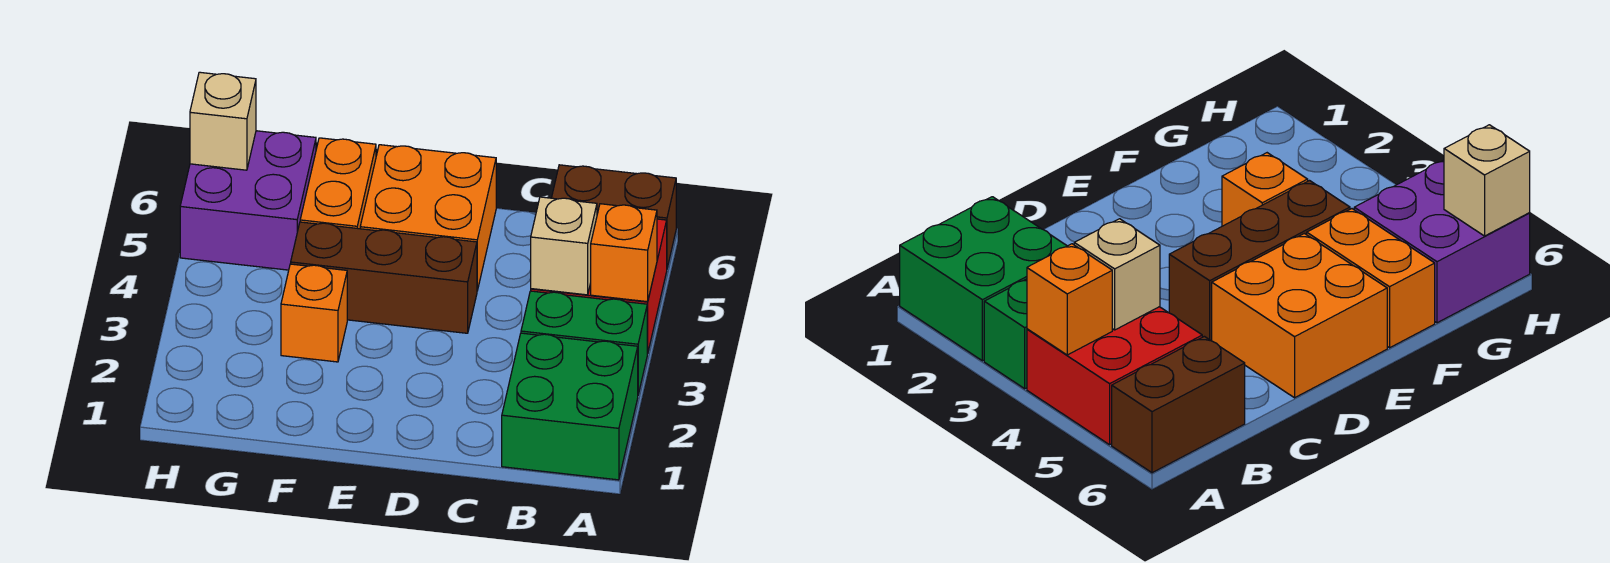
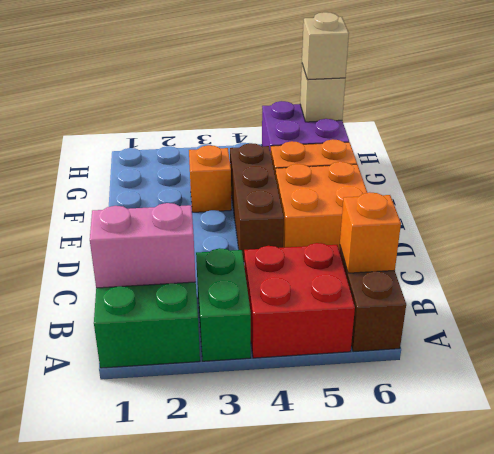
orange 1x1 brick [591,204,657,302] -> orange 1x1 brick moved to [340,192,401,273]
none -> pink 1x2 brick [90,203,196,288]
tan 1x1 brick [531,197,597,295] -> tan 1x1 brick moved to [302,12,349,80]

